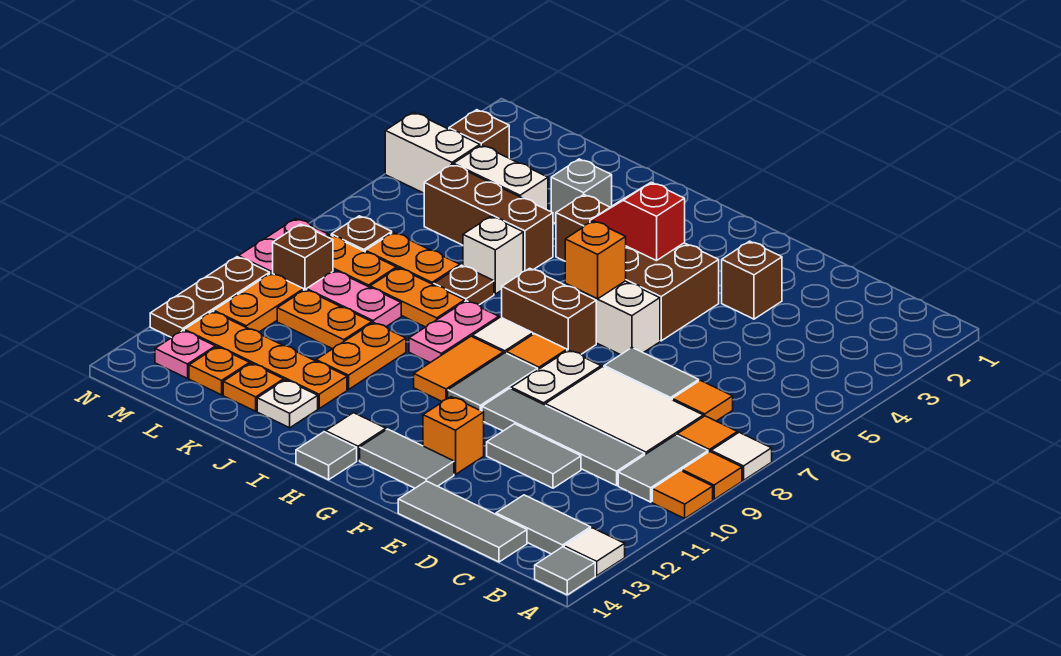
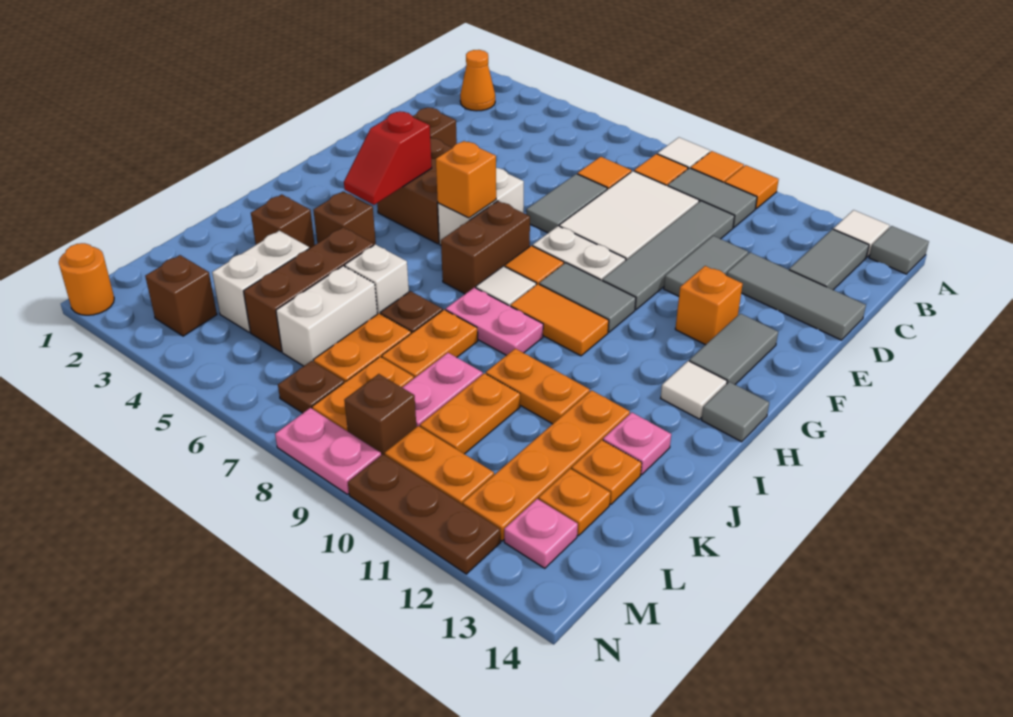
none -> orange 1x1 cone [460,50,495,111]
grey 1x3 tile [398,481,527,562] -> grey 1x3 tile turned to [727,253,866,340]
grey 1x1 brick [551,159,612,224] -> brown 1x1 brick [251,194,315,248]
white 1x1 plate [257,380,318,428] -> pink 1x1 plate [603,412,671,475]
white 1x2 brick [385,112,480,193] -> white 1x2 brick moved to [276,266,377,366]
none -> orange 1x1 round brick [59,243,114,315]

